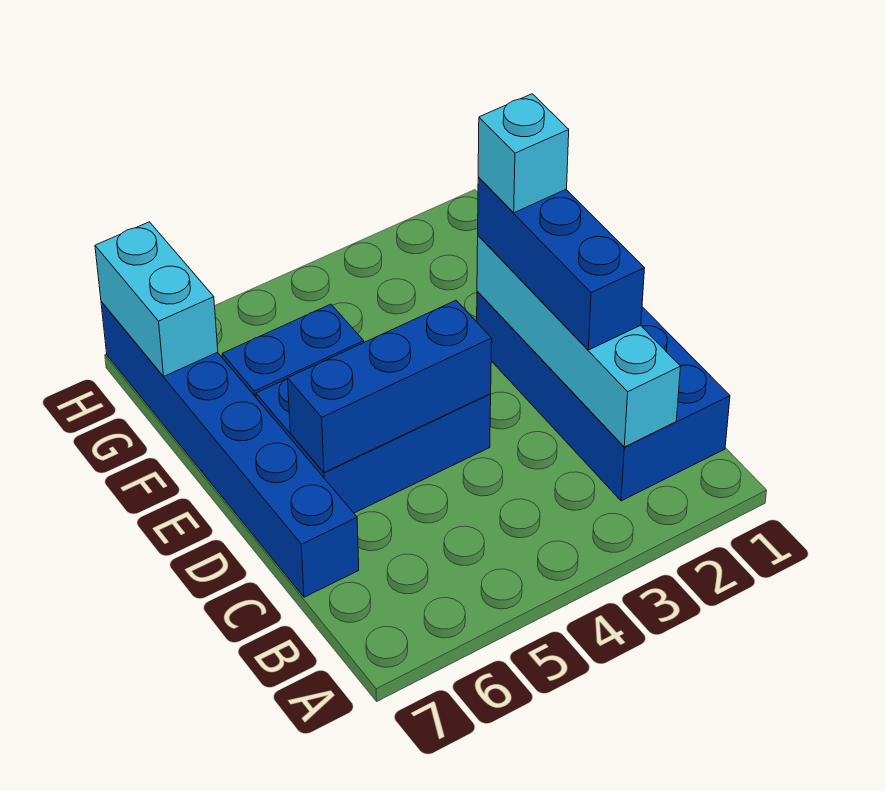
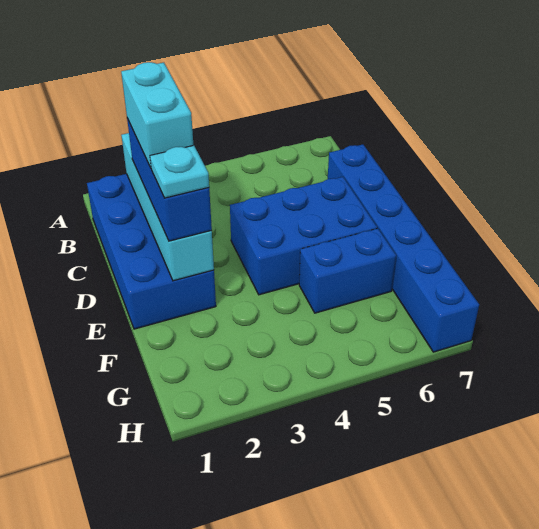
blue 1x3 brick [288,300,492,473] -> none
cyan 1x1 brick [478,94,569,213] -> cyan 1x1 plate [150,145,209,198]
cyan 1x2 brick [95,222,218,377] -> cyan 1x2 brick moved to [121,62,193,168]

